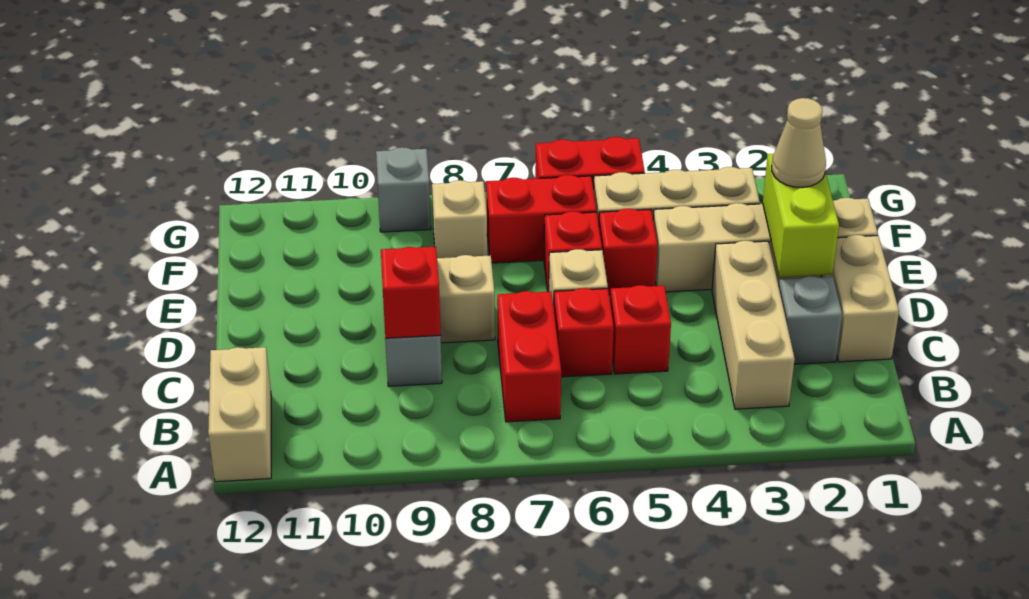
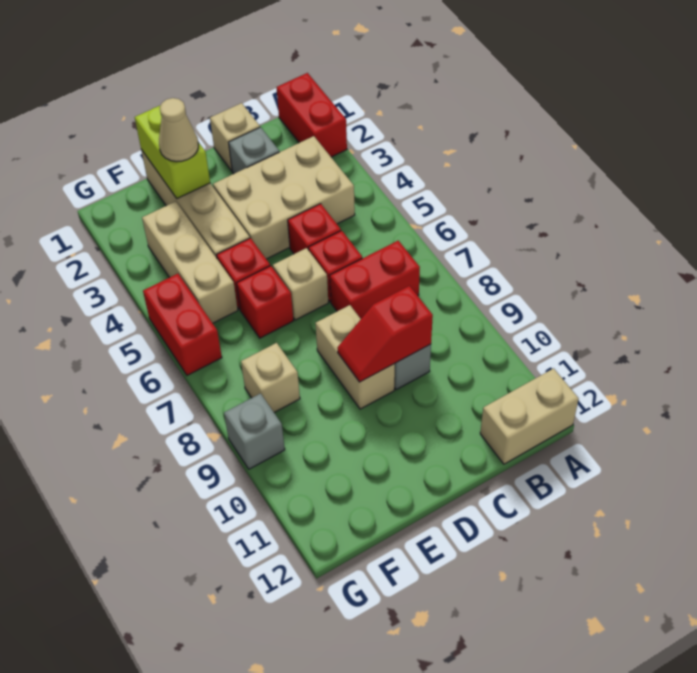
tan 1x3 brick [712,241,795,409] -> tan 2x3 brick [213,136,355,259]
tan 1x2 brick [821,235,899,362] -> tan 1x1 brick [210,103,260,171]
lime 1x2 brick [763,154,839,277] -> lime 1x2 brick turned to [135,106,210,198]
red 1x2 brick [486,175,596,263] -> red 1x2 brick moved to [277,73,347,157]

